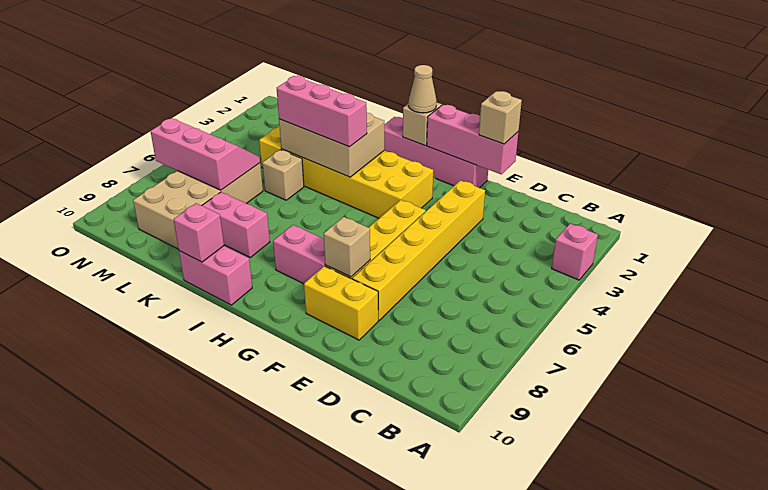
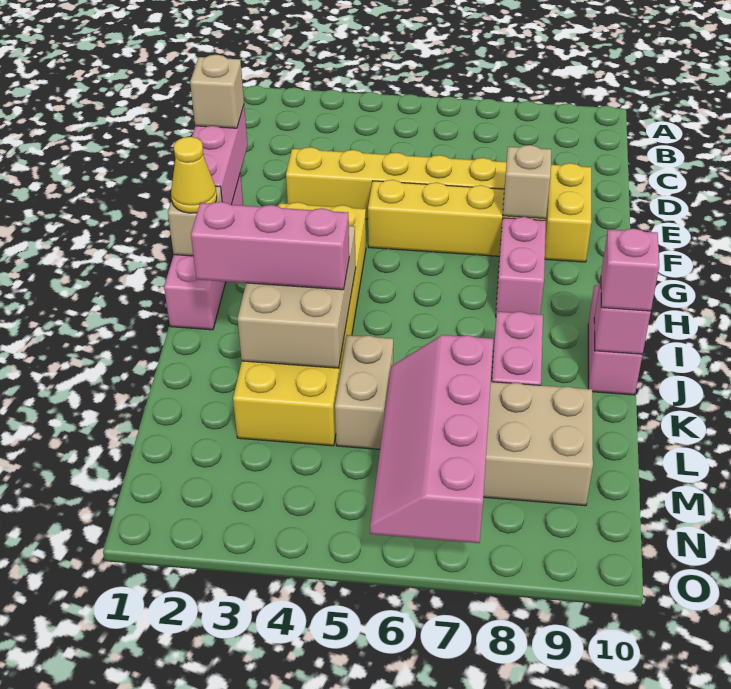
pink 1x1 brick [552,224,598,280] -> pink 1x1 brick moved to [601,229,659,311]
tan 1x1 cone [409,65,437,113] -> yellow 1x1 cone [171,137,217,213]
pink 1x3 brick [277,76,367,147] -> pink 1x3 brick turned to [191,202,349,290]
tan 1x1 brick [262,150,304,200] -> tan 1x2 brick [335,335,393,449]
pink 2x3 slope [151,118,260,190] -> pink 2x4 slope [370,335,493,543]

